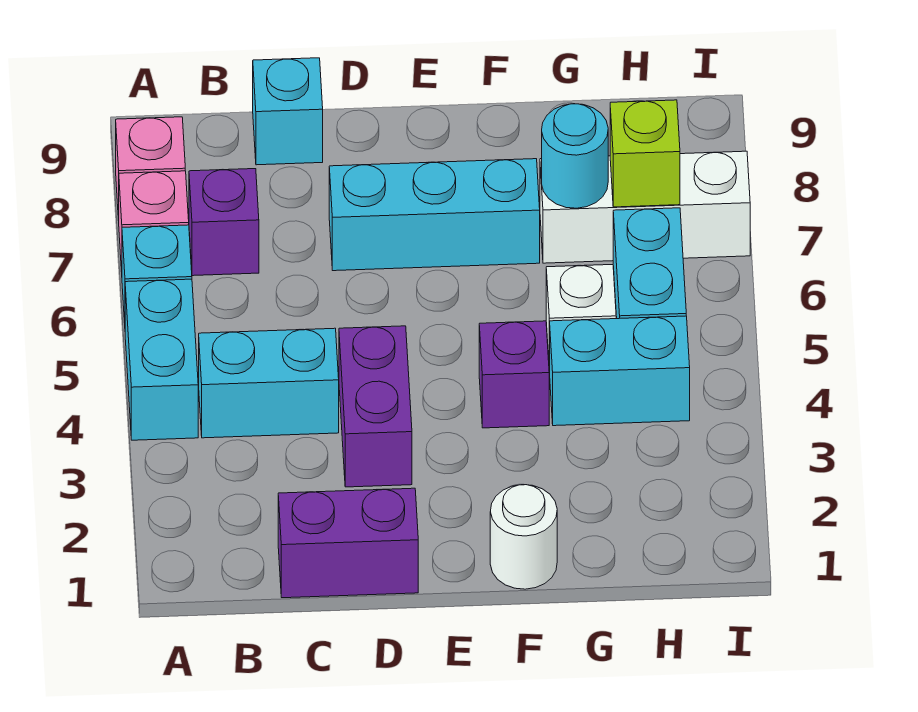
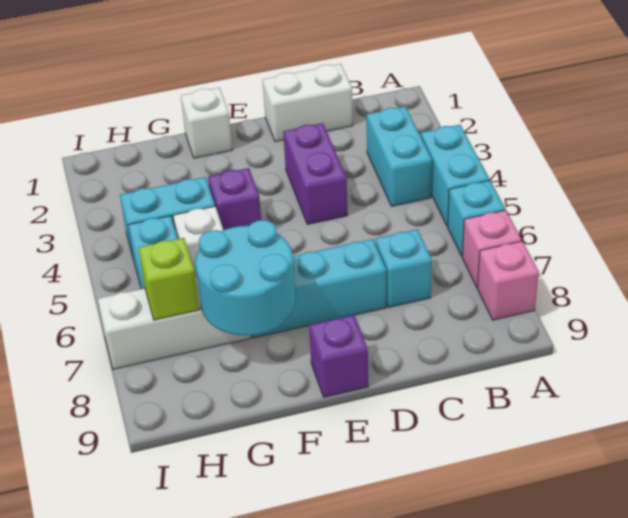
cyan 1x2 brick [199,328,339,438] -> cyan 1x2 brick turned to [367,106,432,206]
purple 1x1 brick [189,169,259,276] -> purple 1x1 brick moved to [309,315,368,397]
purple 1x2 brick [278,488,418,598] -> white 1x2 brick [263,64,353,142]
cyan 1x1 brick [253,58,323,165] -> cyan 1x1 brick moved to [375,229,432,307]
white 1x1 round brick [490,485,557,589] -> white 1x1 brick [181,88,232,158]
cyan 1x1 round brick [542,104,608,208] -> cyan 2x2 round brick [196,220,295,336]

